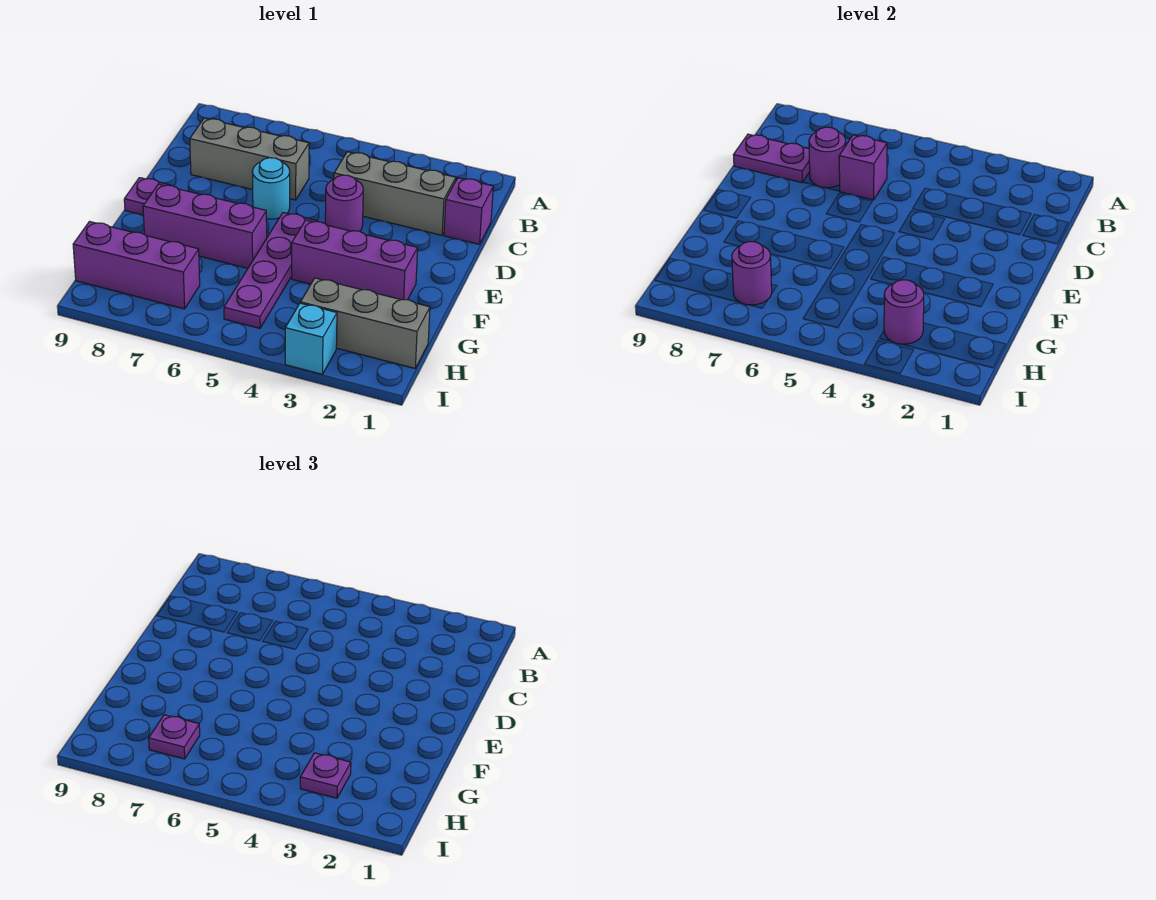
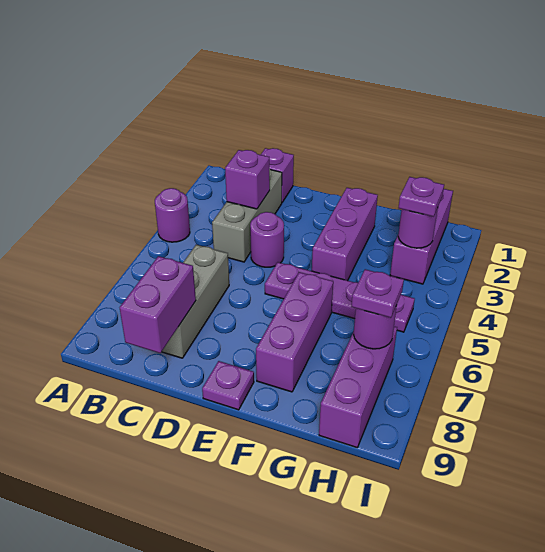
purple 1x1 brick [839,135,887,200] -> purple 1x1 brick moved to [225,150,270,209]
purple 1x1 round brick [809,127,846,188] -> purple 1x1 round brick moved to [155,188,190,242]
purple 1x2 plate [734,134,810,183] -> purple 1x2 brick [120,256,196,353]
cyan 1x1 round brick [252,158,290,219] -> none
grey 1x3 brick [300,278,430,368] -> purple 1x3 brick [390,189,453,284]
cyan 1x1 brick [285,303,337,374] -> none

